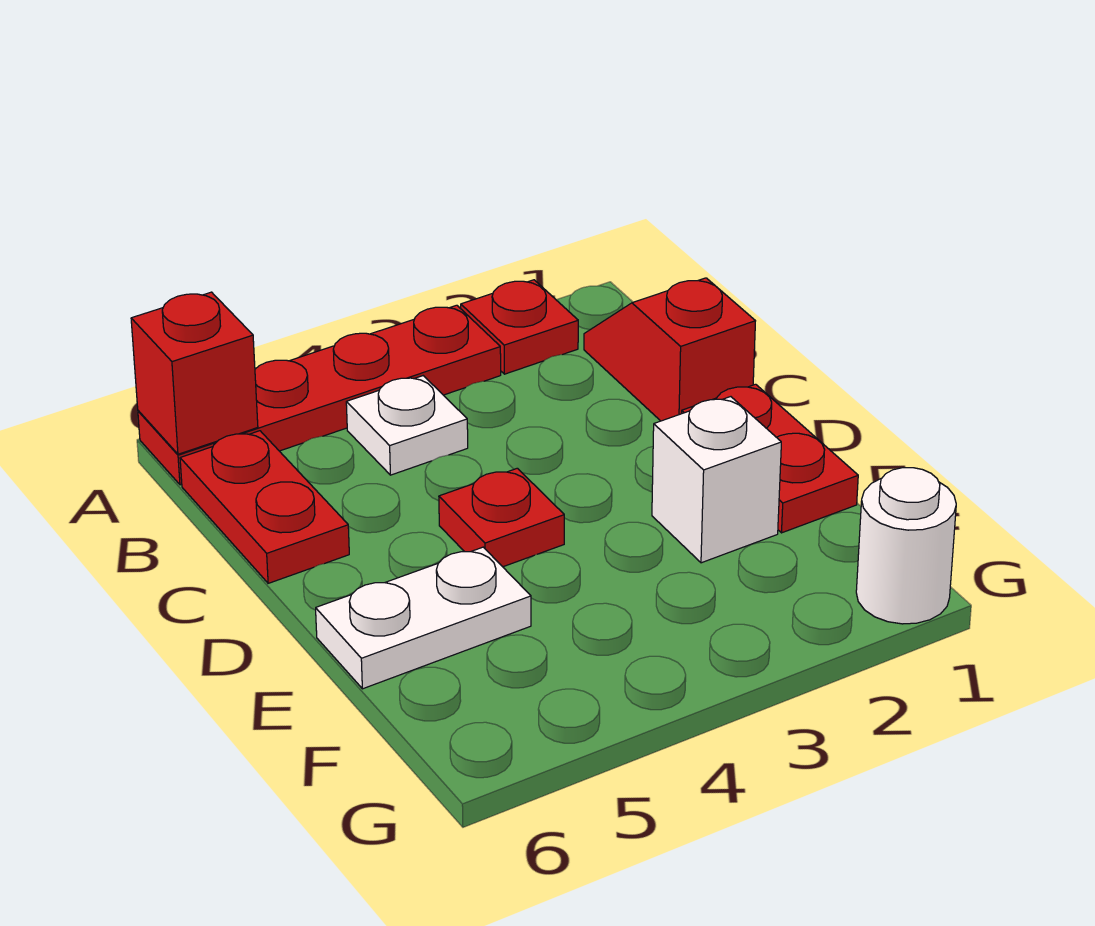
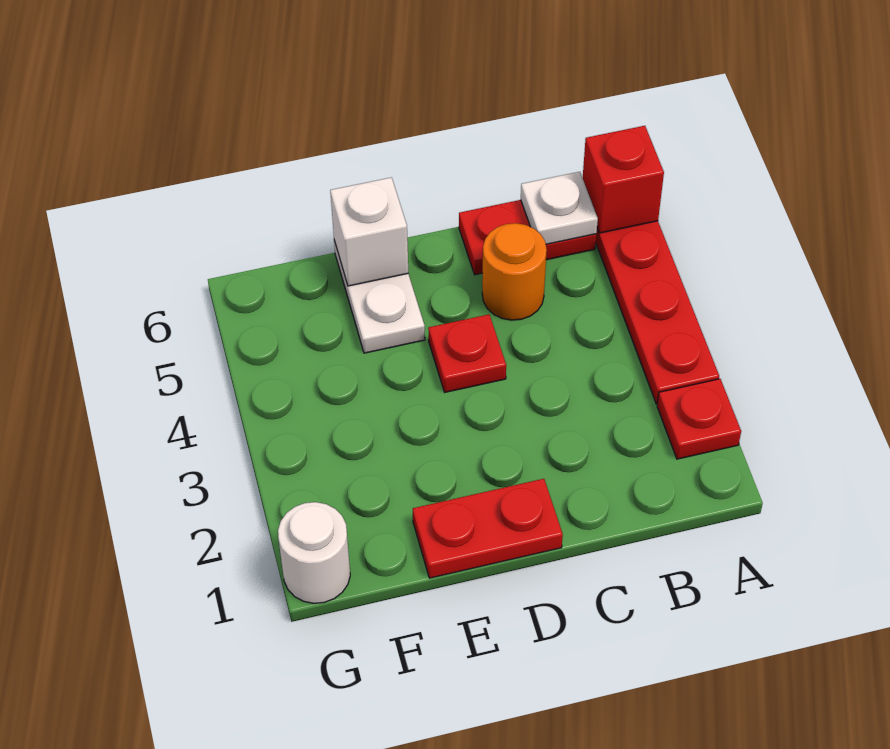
red 1x2 slope [584,278,755,421] -> none
white 1x1 plate [346,376,468,475] -> white 1x1 plate moved to [521,172,598,244]
none -> orange 1x1 round brick [482,223,547,320]
white 1x1 brick [652,397,781,563] -> white 1x1 brick moved to [330,177,408,286]

